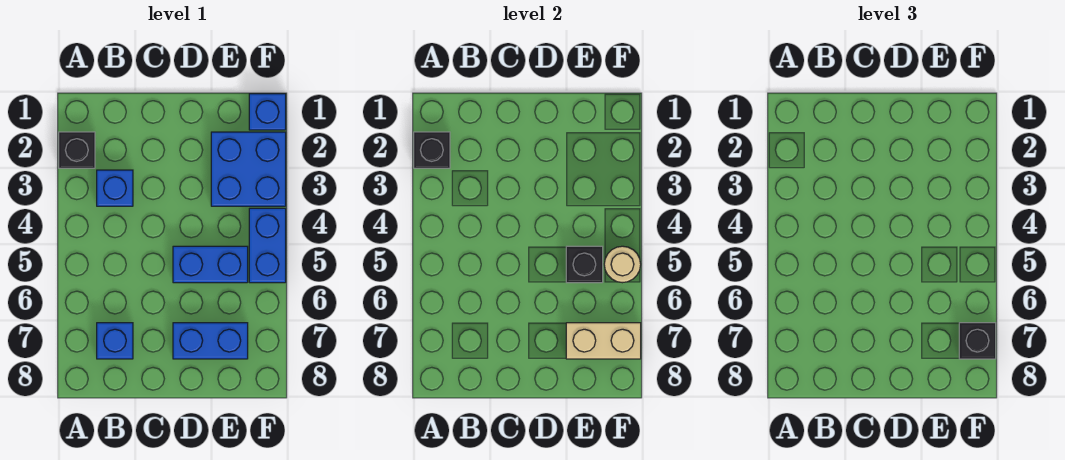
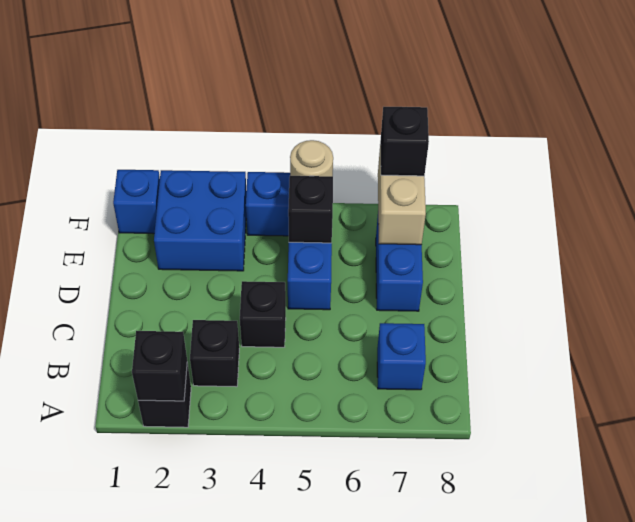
blue 1x1 brick [97,170,133,206] -> black 1x1 brick [190,320,239,387]
none -> black 1x1 brick [240,281,286,347]

